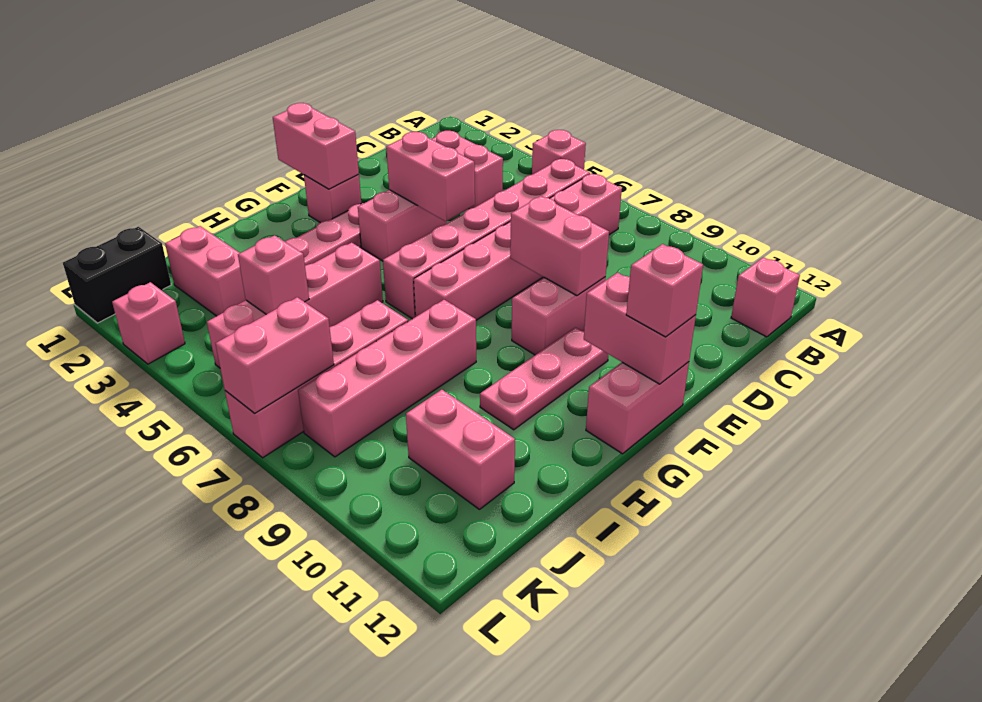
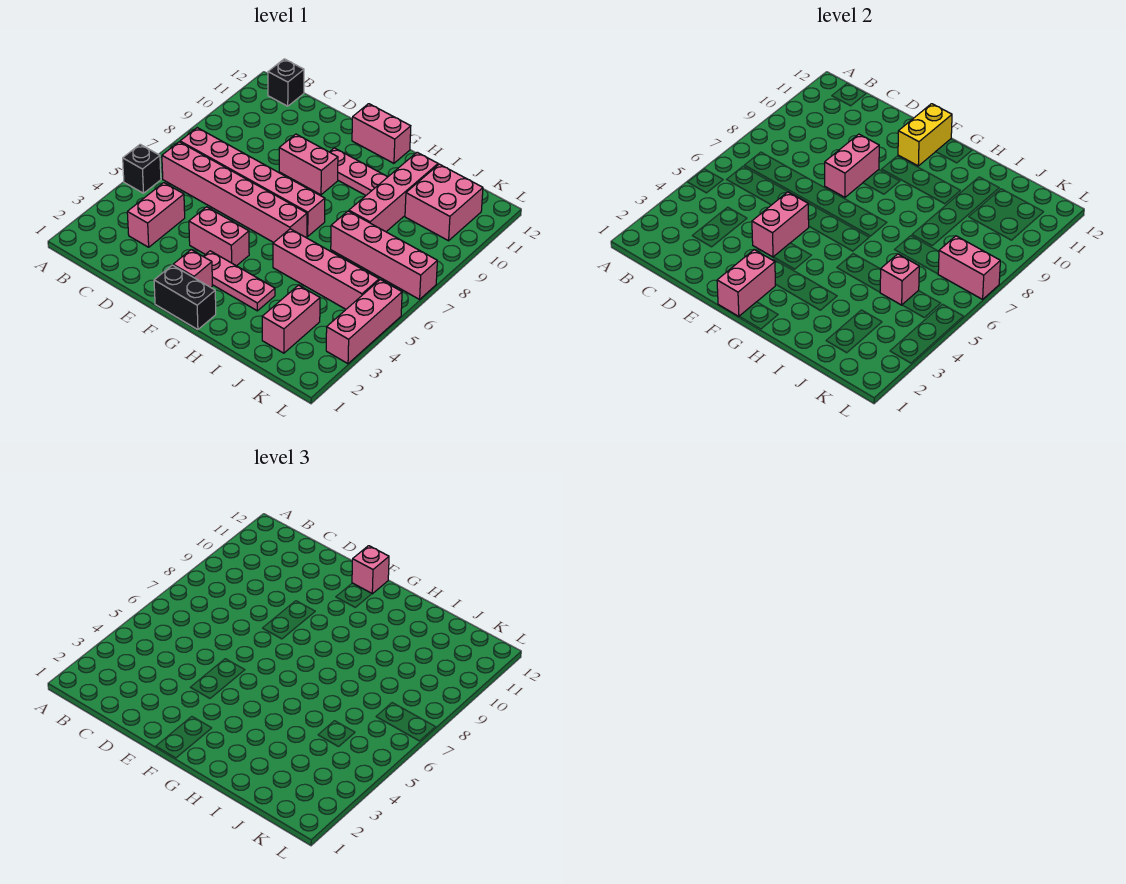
pink 1x1 brick [532,130,586,175] -> black 1x1 brick [123,144,161,193]
pink 1x1 brick [731,257,800,337] -> black 1x1 brick [268,59,304,106]
pink 1x2 brick [584,273,696,384] -> yellow 1x2 brick [898,104,952,166]
pink 1x4 brick [298,300,476,457] -> pink 1x4 brick turned to [349,152,438,232]
pink 1x2 brick [406,390,515,509] -> pink 2x2 brick [405,164,483,241]
black 1x2 brick [63,227,171,323] -> black 1x2 brick moved to [154,265,216,330]
pink 1x1 brick [112,282,185,364] -> pink 1x3 brick [326,280,402,364]

